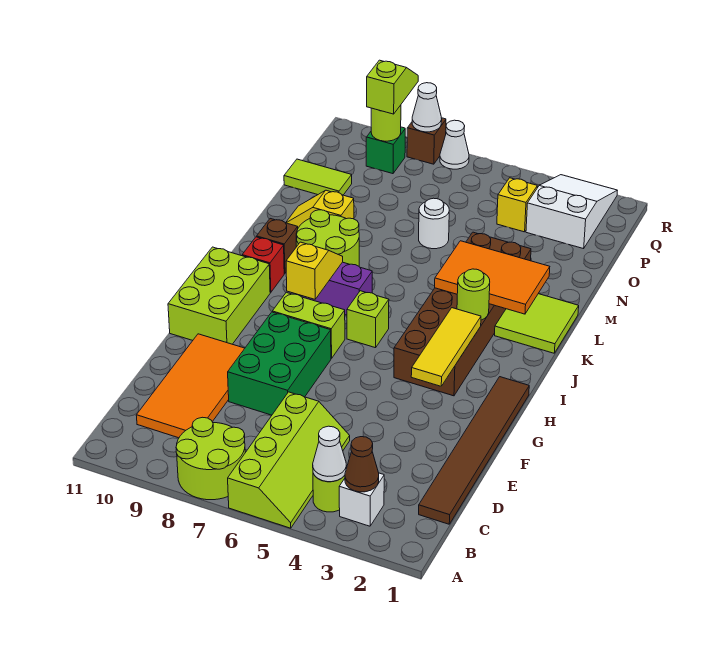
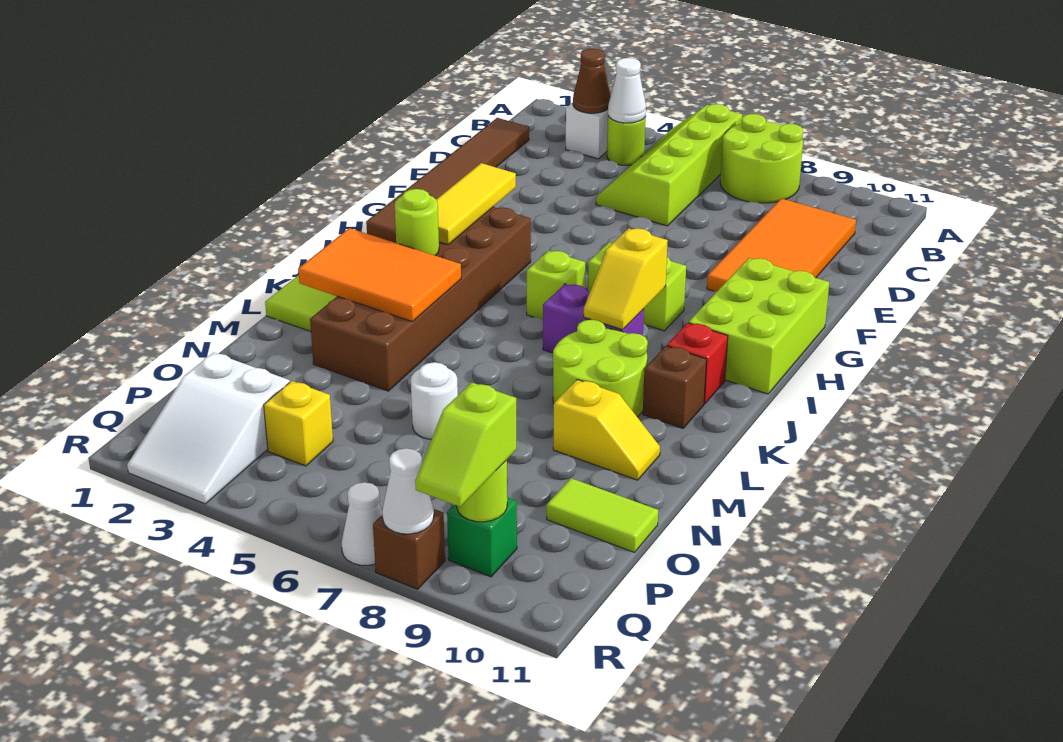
green 2x3 brick [228,312,331,415] -> none

